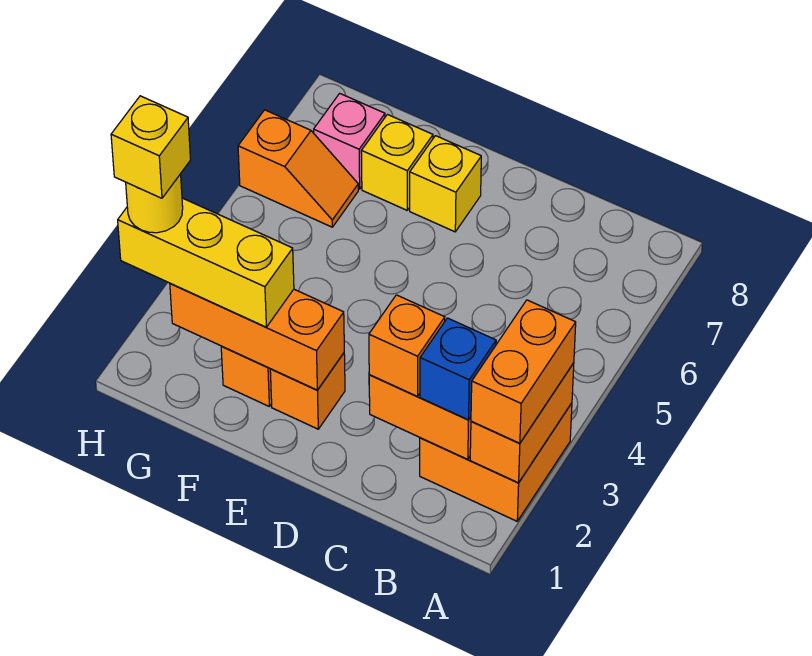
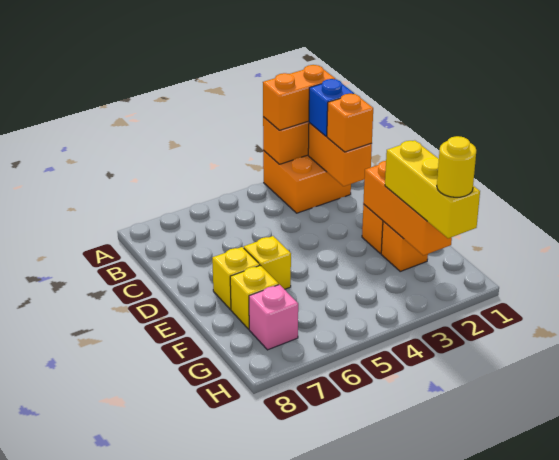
orange 1x2 slope [238,110,358,227] -> none
yellow 1x1 brick [111,96,191,198] -> yellow 1x1 brick moved to [244,236,291,289]

